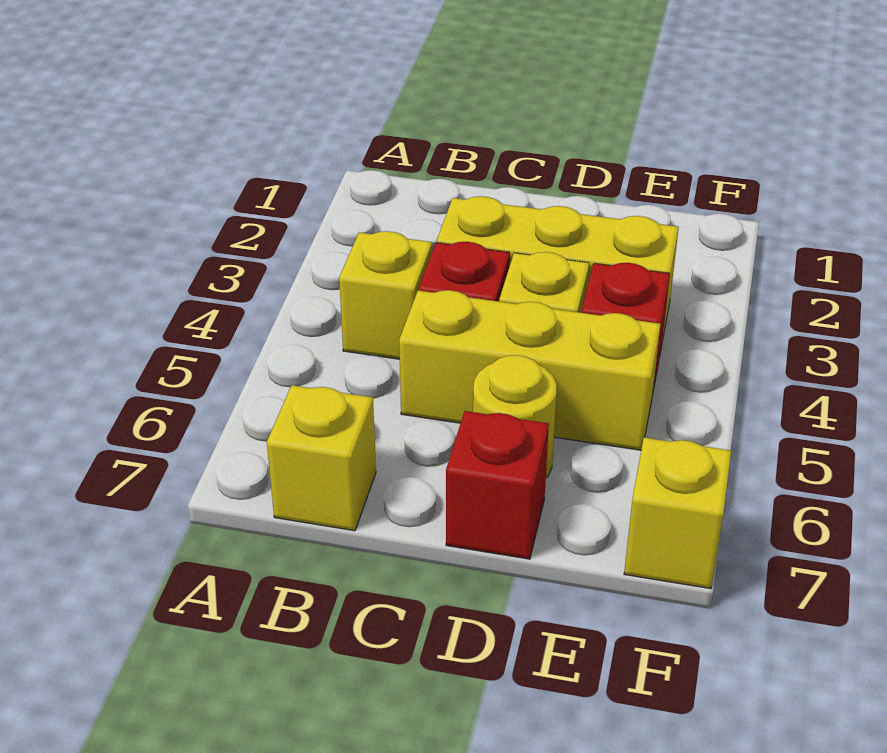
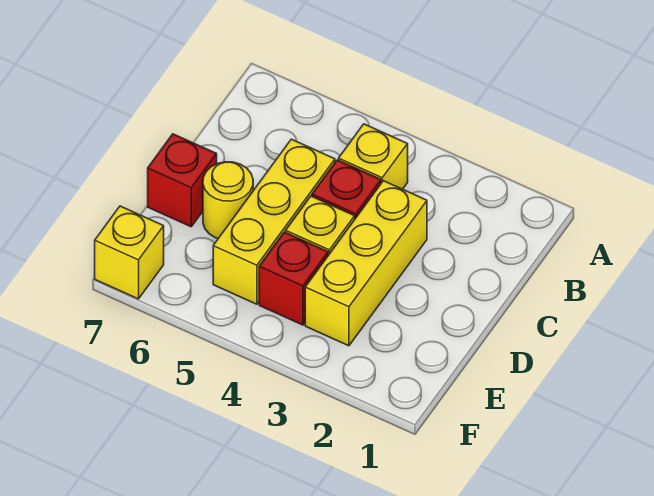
yellow 1x1 brick [267,385,376,531] -> none

